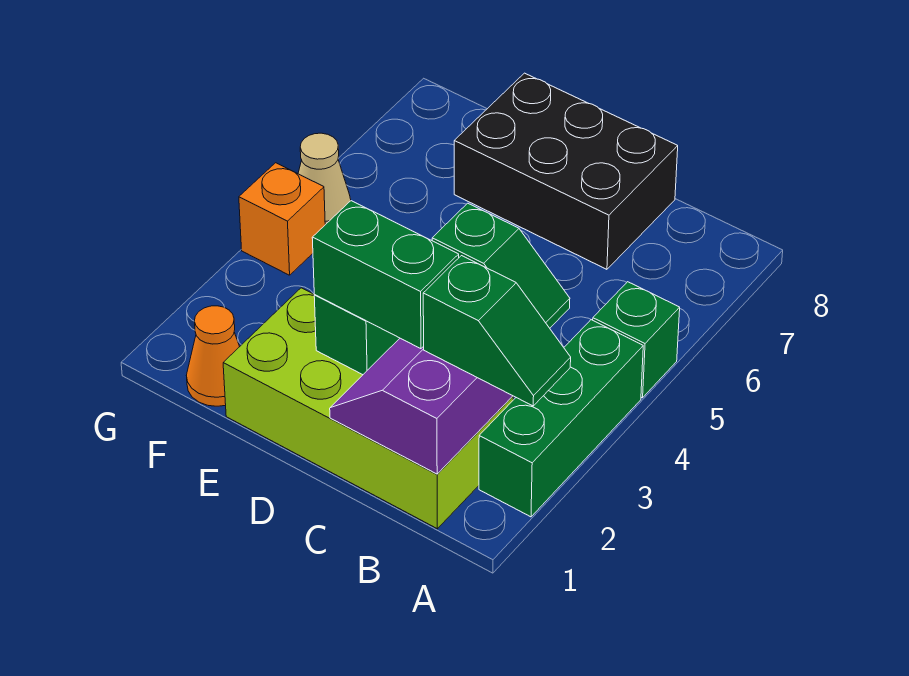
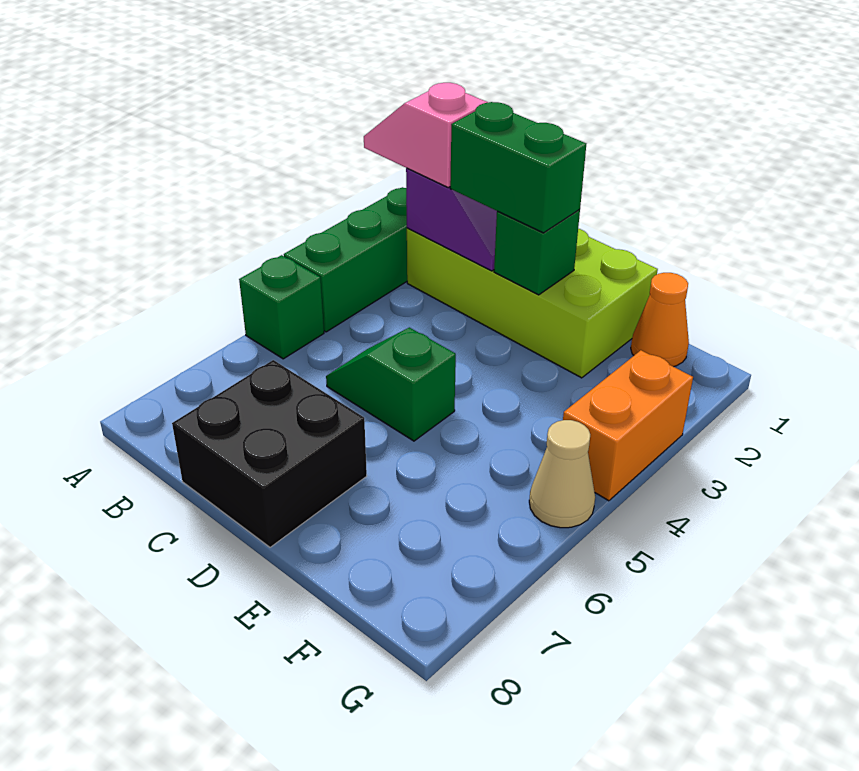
green 1x2 slope [423,256,571,406] -> pink 1x2 slope [364,83,487,187]
black 2x3 brick [454,73,678,269] -> black 2x2 brick [172,360,367,547]
orange 1x1 brick [239,163,325,275] -> orange 1x2 brick [563,350,693,501]

